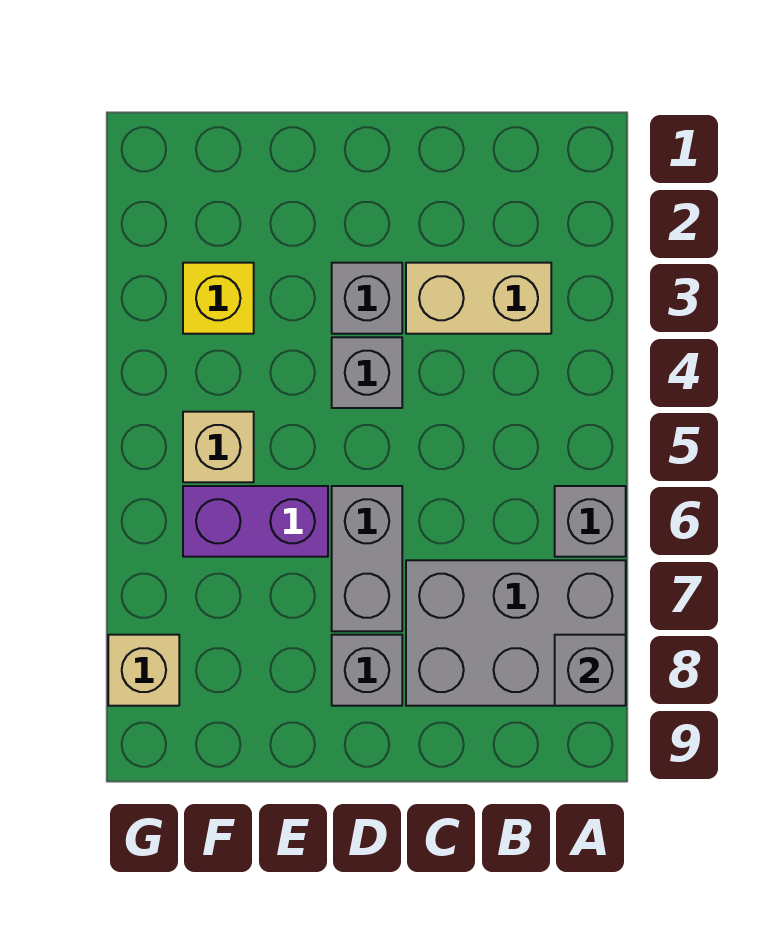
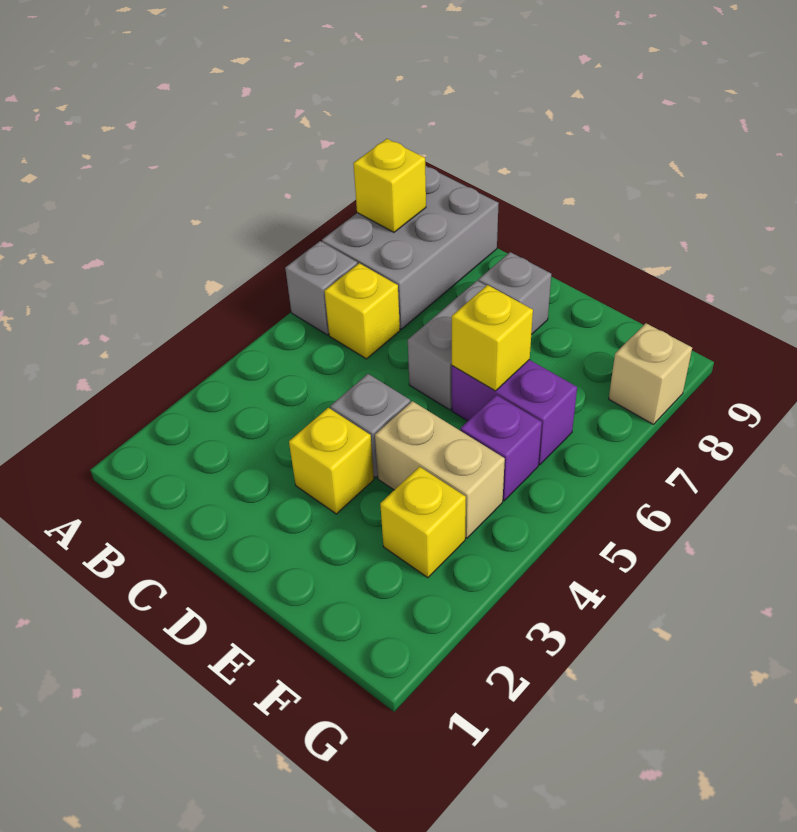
grey 2x3 brick [406,560,626,706] -> grey 2x3 brick turned to [322,166,499,329]
grey 1x1 brick [555,635,626,706] -> yellow 1x1 brick [353,139,426,232]
tan 1x2 brick [406,263,551,334] -> tan 1x2 brick moved to [375,401,505,538]
none -> yellow 1x1 brick [325,263,400,359]
grey 1x1 brick [332,263,402,334] -> yellow 1x1 brick [289,408,374,514]
none -> yellow 1x1 brick [452,285,533,391]
tan 1x1 brick [183,412,254,482] -> purple 1x1 brick [460,395,542,501]

